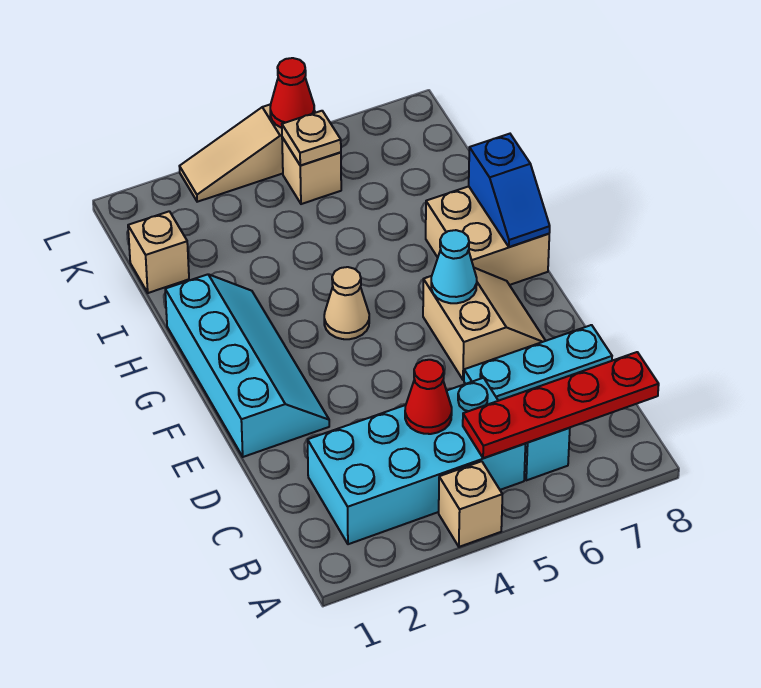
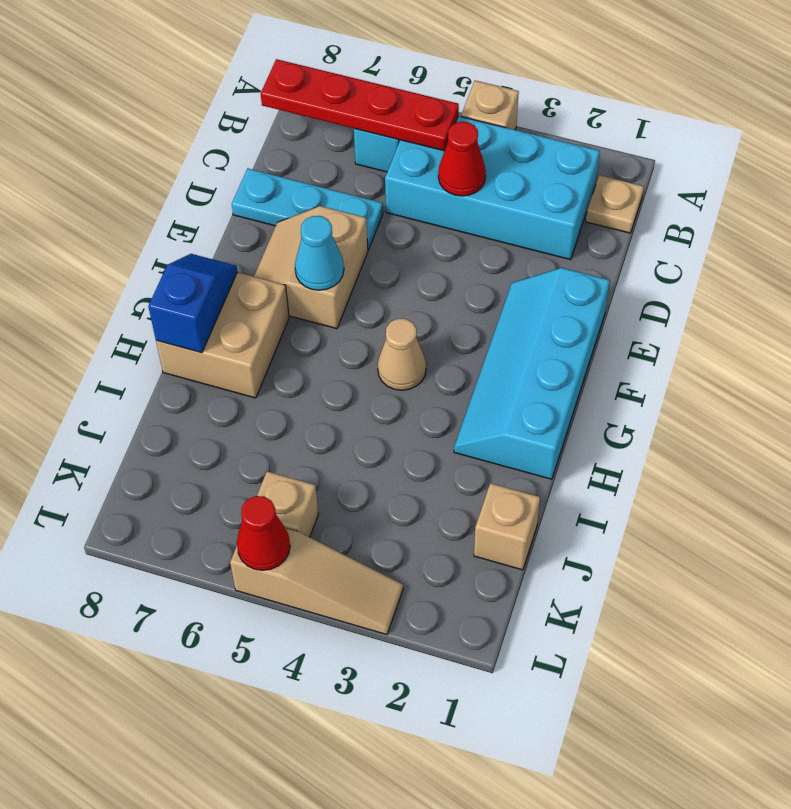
tan 1x1 plate [282,111,341,166] -> tan 1x1 plate moved to [586,175,644,233]

